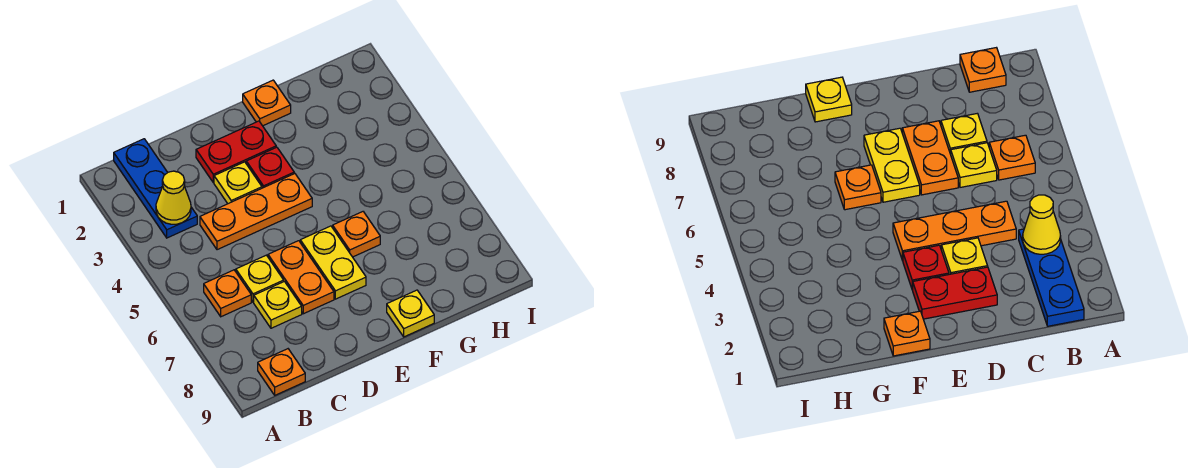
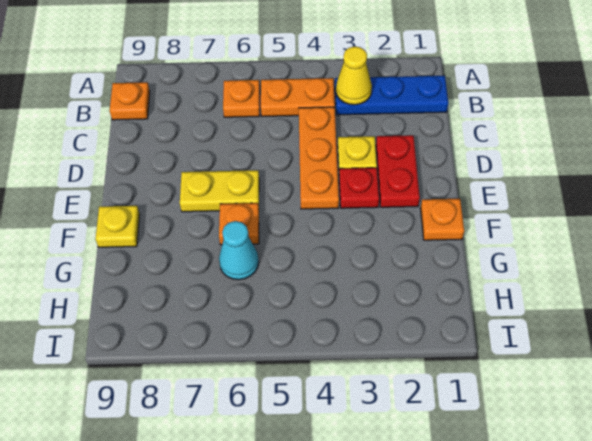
yellow 1x1 plate [236,255,284,302] -> none
yellow 1x1 plate [254,281,302,328] -> none
orange 1x2 plate [268,241,334,314] -> orange 1x2 plate moved to [261,78,335,116]
none -> cyan 1x1 cone [219,221,259,280]

